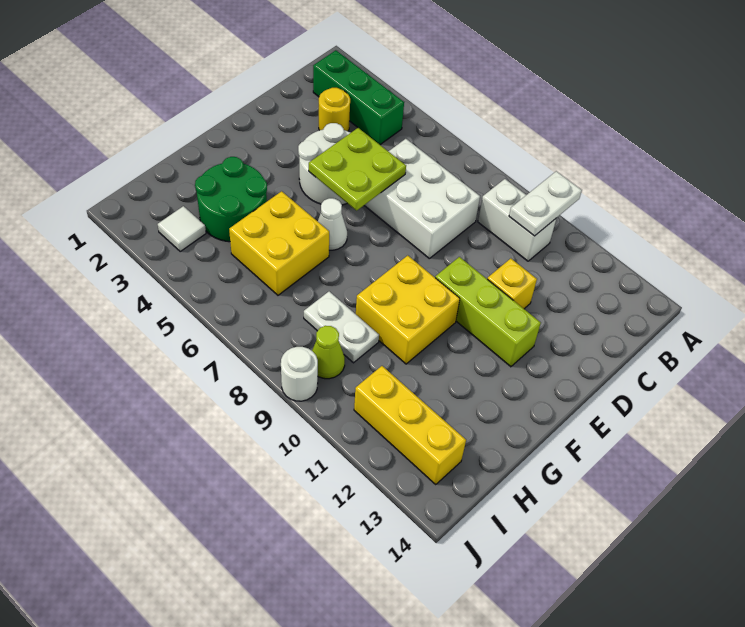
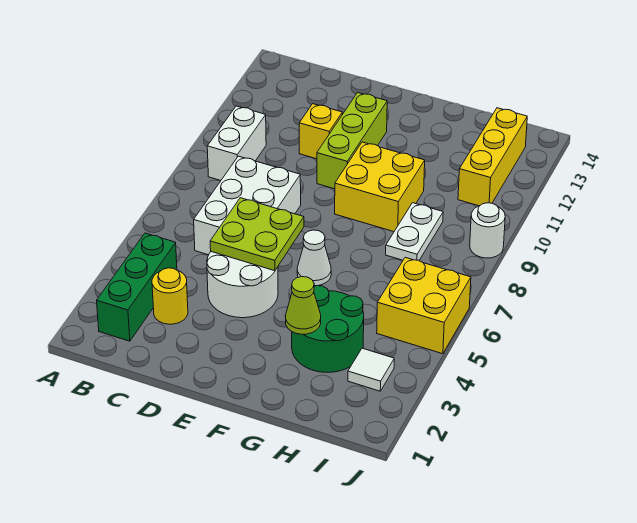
white 1x2 plate [509,171,582,236] -> none
yellow 2x2 brick [229,191,329,295] -> yellow 2x2 brick moved to [377,257,471,354]
lime 1x1 cone [312,326,345,379] -> lime 1x1 cone moved to [285,277,321,334]

